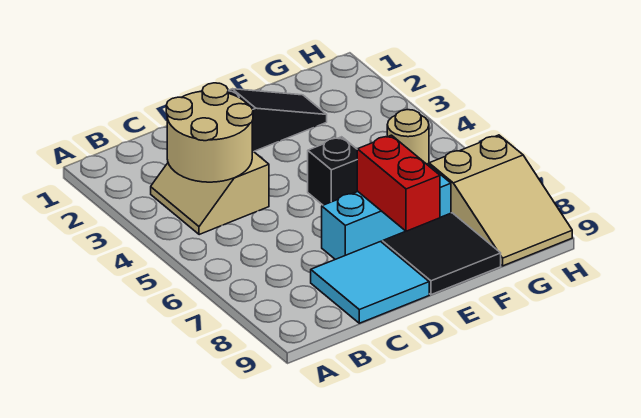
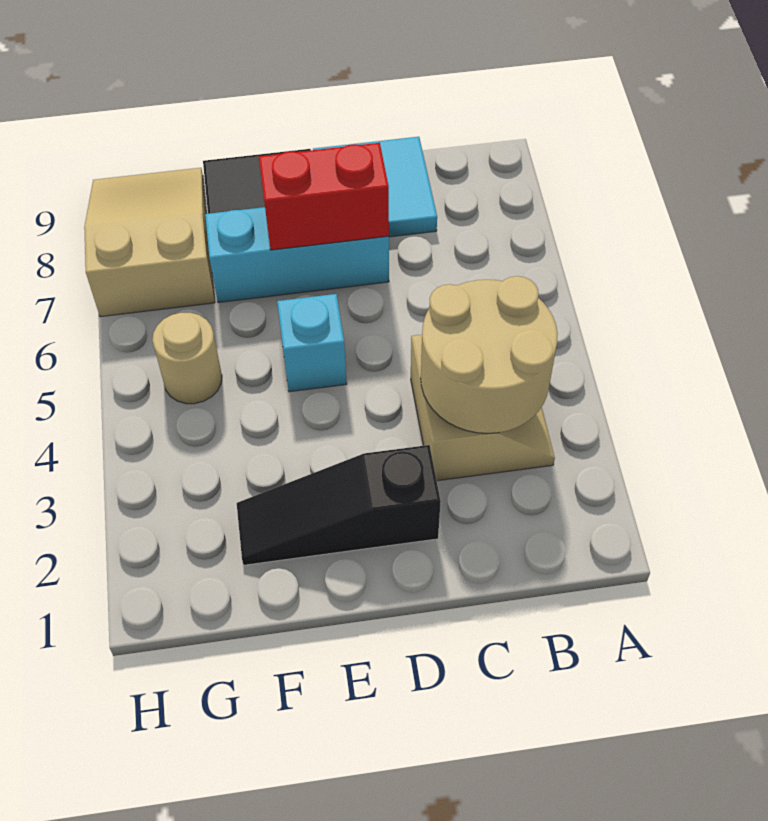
black 1x1 brick [308,137,358,205] -> cyan 1x1 brick [277,294,347,392]
red 1x2 brick [357,135,440,231] -> red 1x2 brick turned to [259,143,389,250]

